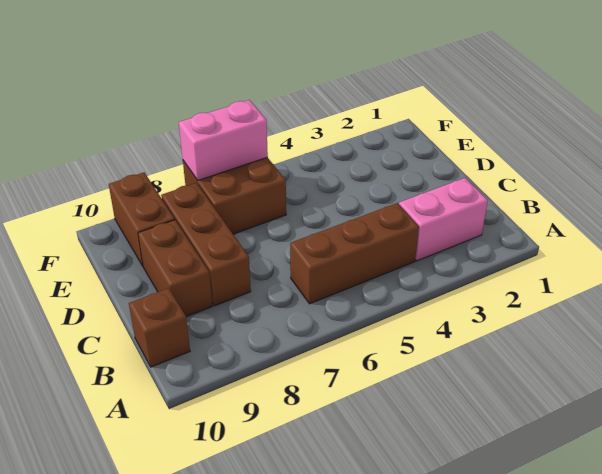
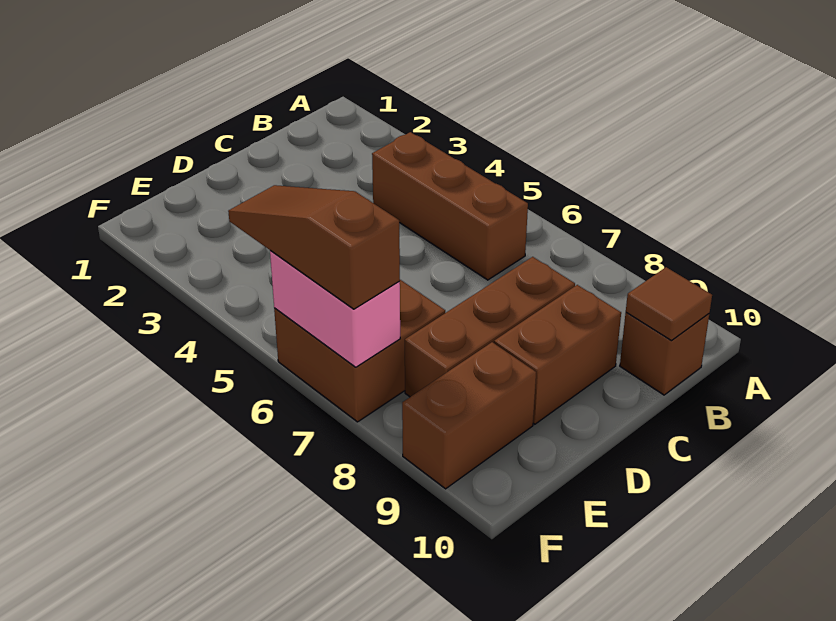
pink 1x2 brick [399,178,488,261] -> none
none -> brown 1x1 tile [626,267,712,341]
none -> brown 1x3 slope [228,185,400,309]

